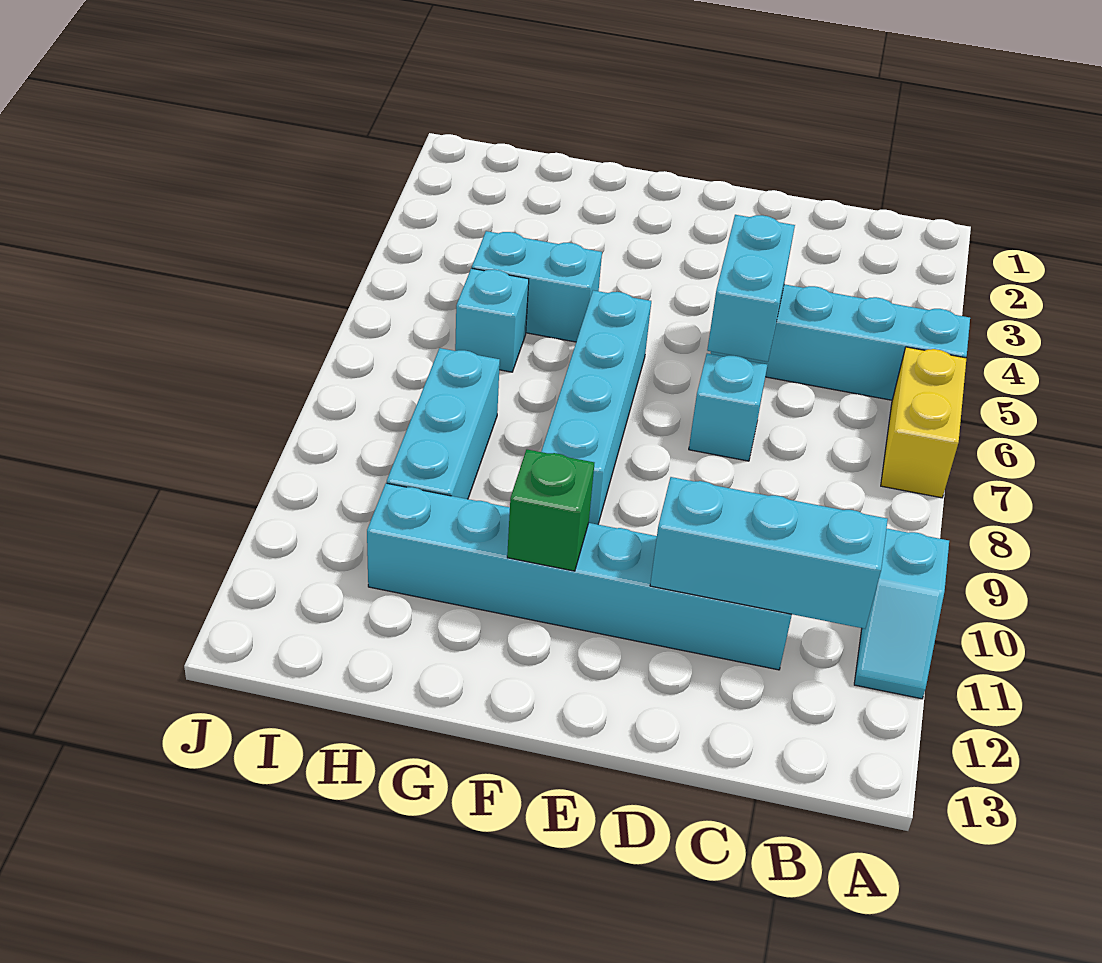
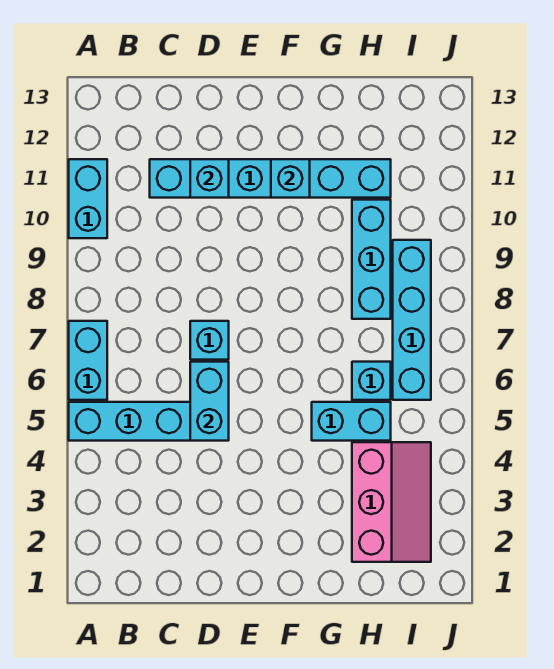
yellow 1x2 brick [881,347,966,498] -> cyan 1x2 brick [69,321,107,400]
cyan 1x2 slope [854,529,949,699] -> cyan 1x2 brick [69,159,107,238]
cyan 1x3 brick [650,477,888,629] -> cyan 1x1 brick [190,159,229,198]
cyan 1x4 brick [541,290,651,524] -> cyan 1x4 brick moved to [393,240,431,400]
green 1x1 brick [507,450,594,571] -> cyan 1x1 brick [271,159,310,198]
none -> pink 2x3 slope [352,442,431,562]

